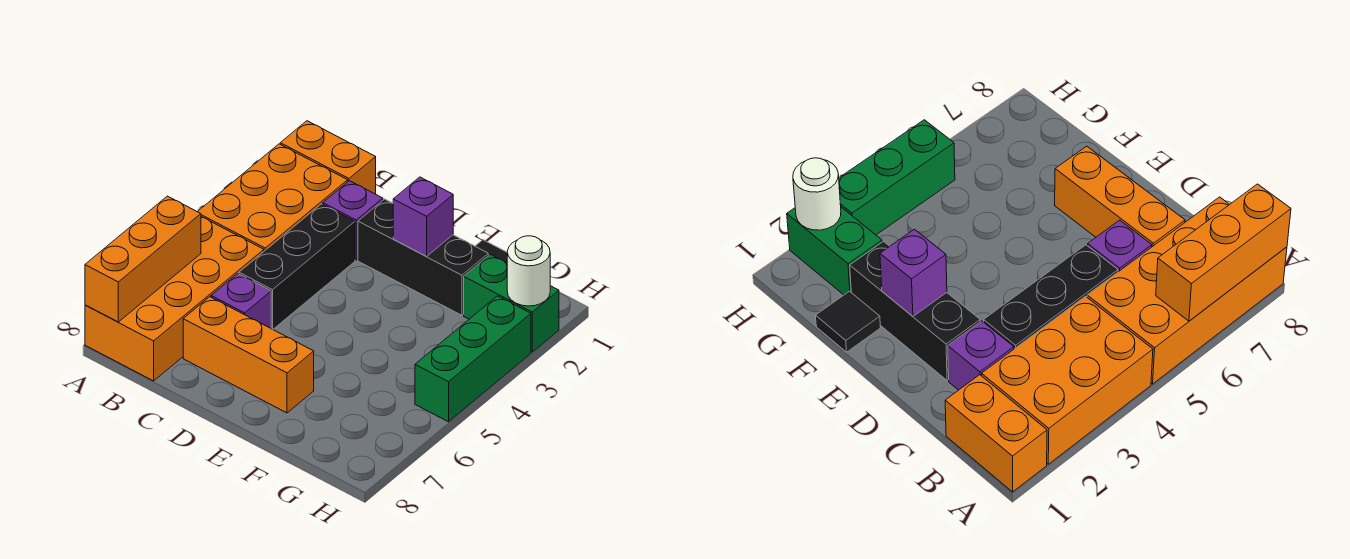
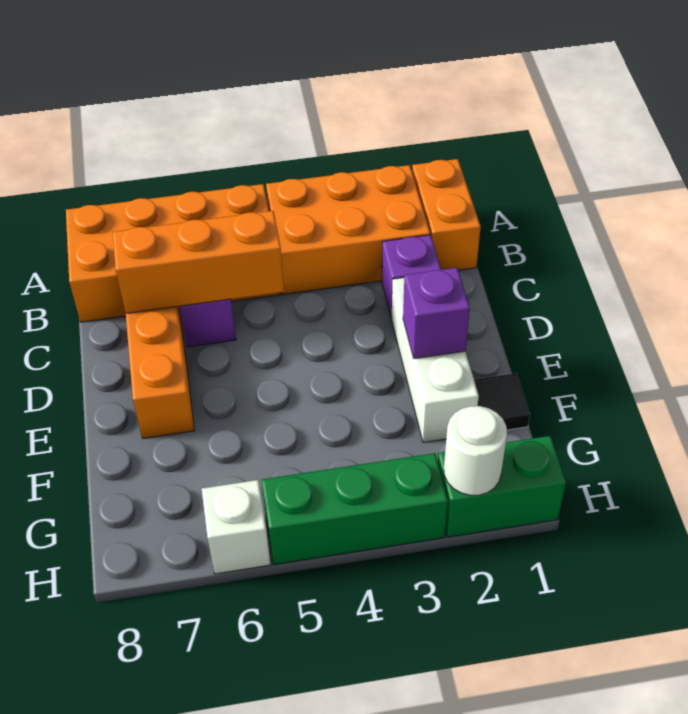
orange 1x3 brick [85,196,201,322] -> orange 1x3 brick moved to [113,211,284,313]
black 1x3 brick [239,204,355,329] -> none
black 1x3 brick [358,199,488,315] -> white 1x3 brick [392,278,479,443]
green 1x2 brick [464,254,559,352] -> green 1x2 brick turned to [438,436,566,537]
none -> white 1x1 brick [202,480,270,574]

